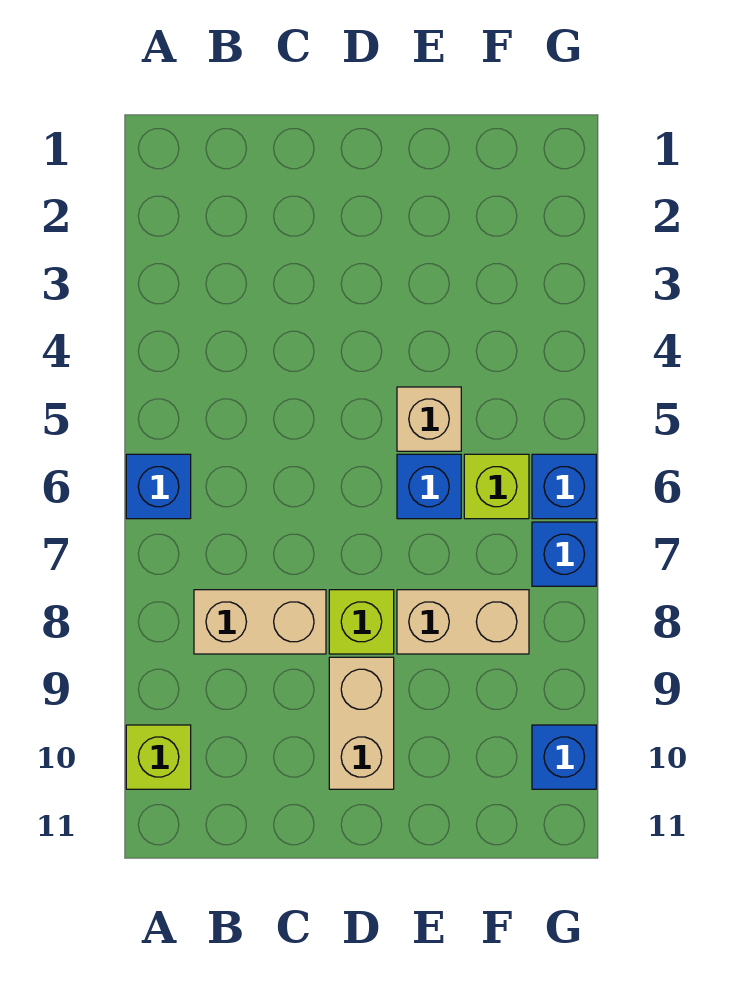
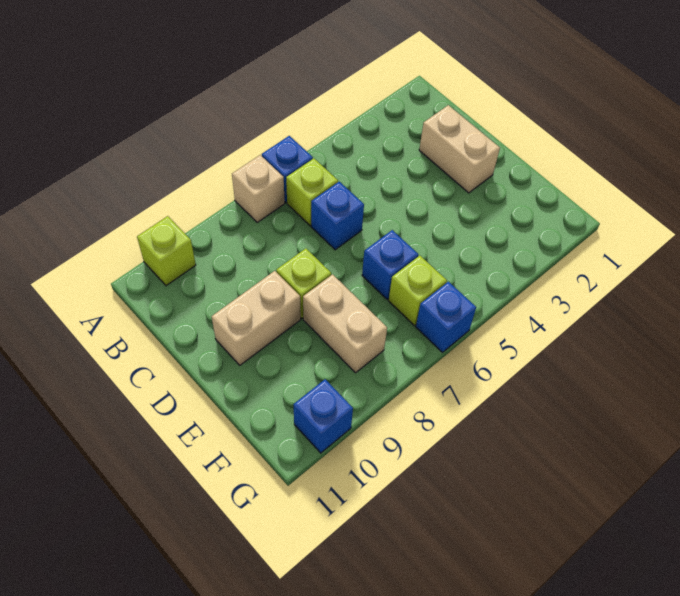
none -> lime 1x1 brick [286,158,338,226]
tan 1x2 brick [194,590,326,654] -> tan 1x2 brick moved to [419,105,500,193]
tan 1x1 brick [397,387,461,451] -> tan 1x1 brick moved to [232,155,285,222]
blue 1x1 brick [532,522,596,586] -> blue 1x1 brick moved to [311,182,364,250]

